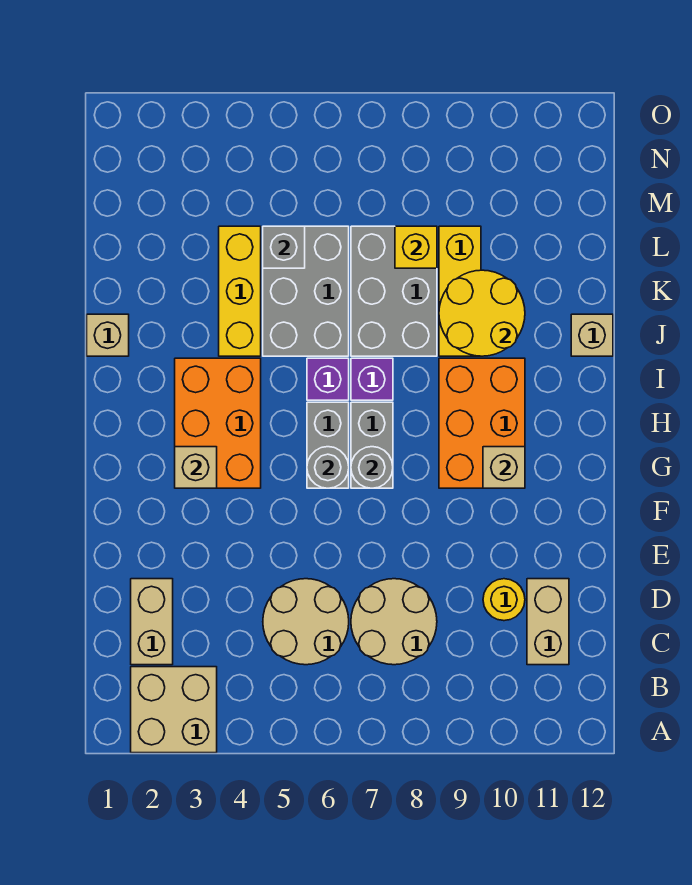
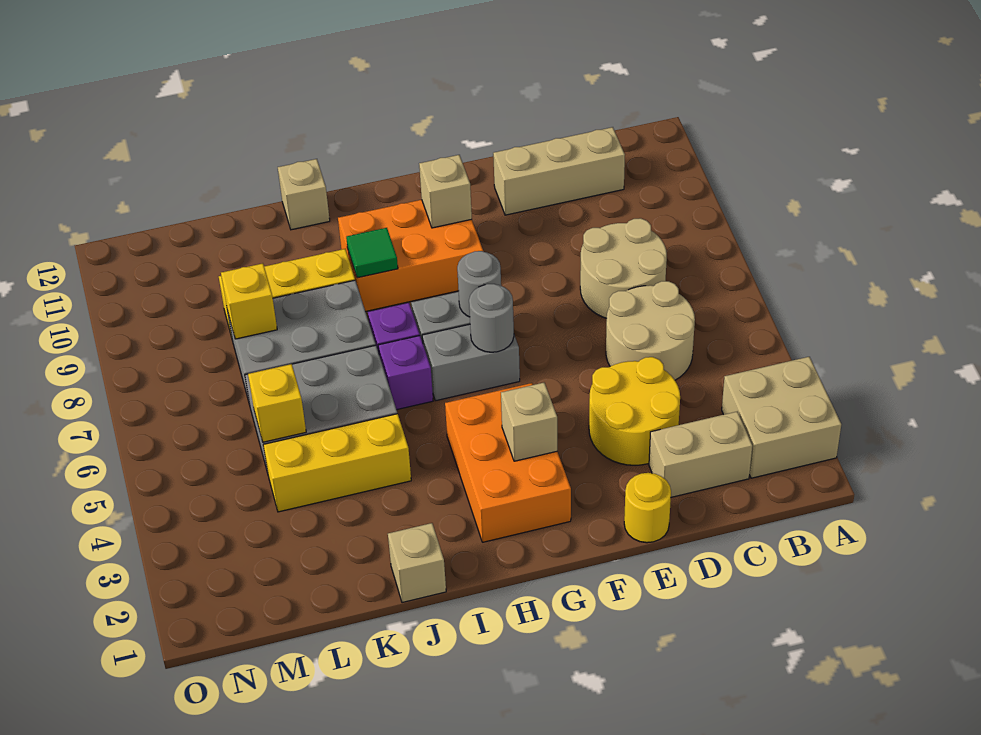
tan 1x2 brick [527,579,569,665] -> tan 1x3 brick [493,127,625,215]
yellow 1x1 round brick [483,579,525,621] -> yellow 1x1 round brick moved to [624,473,671,543]
orange 2x3 brick [175,358,261,488] -> orange 2x3 brick turned to [445,383,571,542]
none -> green 1x1 tile [346,228,398,278]
yellow 2x2 round brick [439,270,525,356] -> yellow 2x2 round brick moved to [589,357,680,465]
grey 1x1 brick [263,226,305,268] -> yellow 1x1 brick [248,364,306,442]

